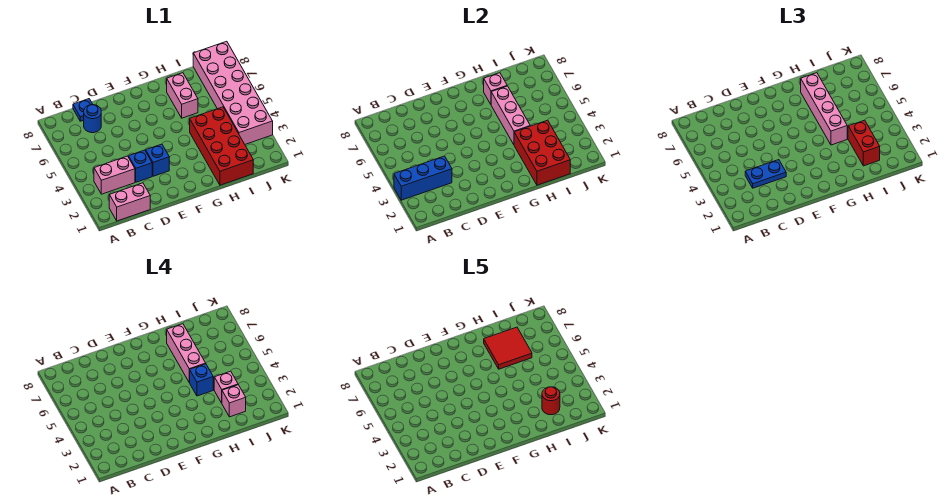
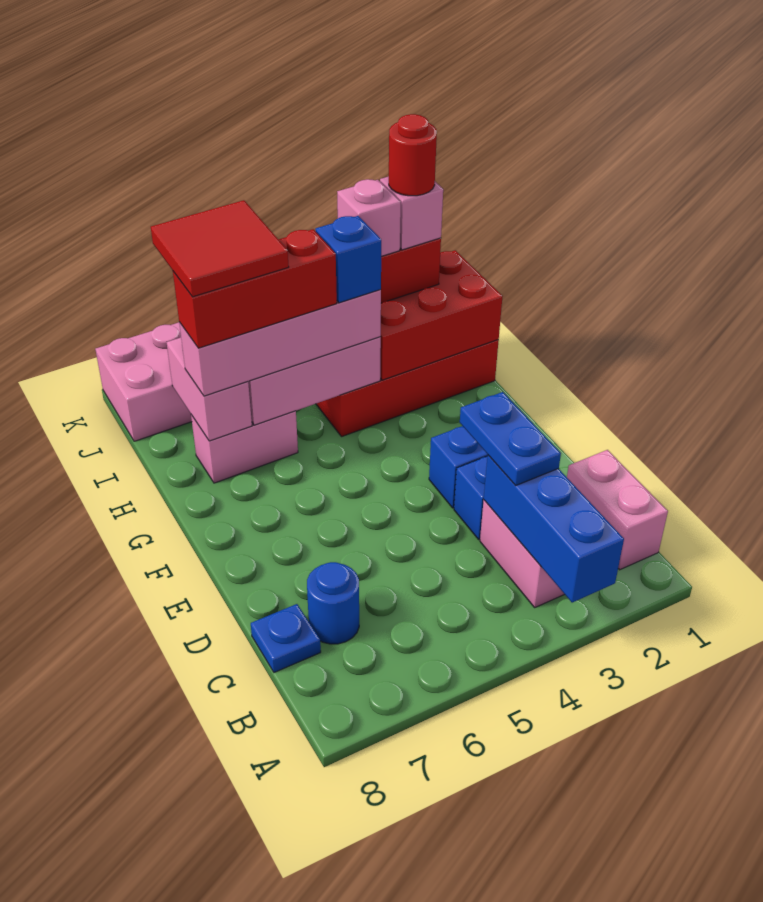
pink 1x3 brick [167,324,206,382] -> red 1x3 brick [173,229,337,348]
pink 1x1 brick [484,73,507,104] -> pink 1x2 brick [167,338,252,441]

